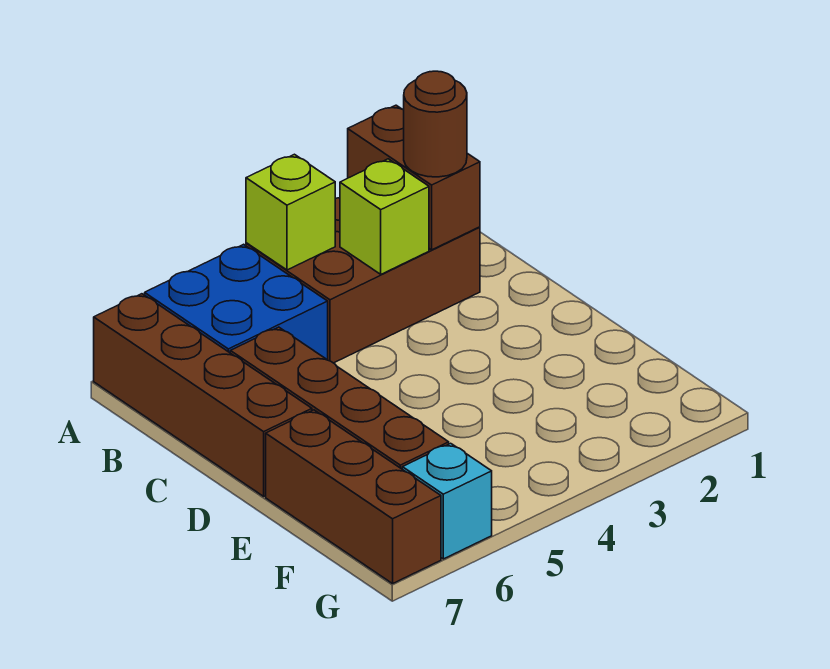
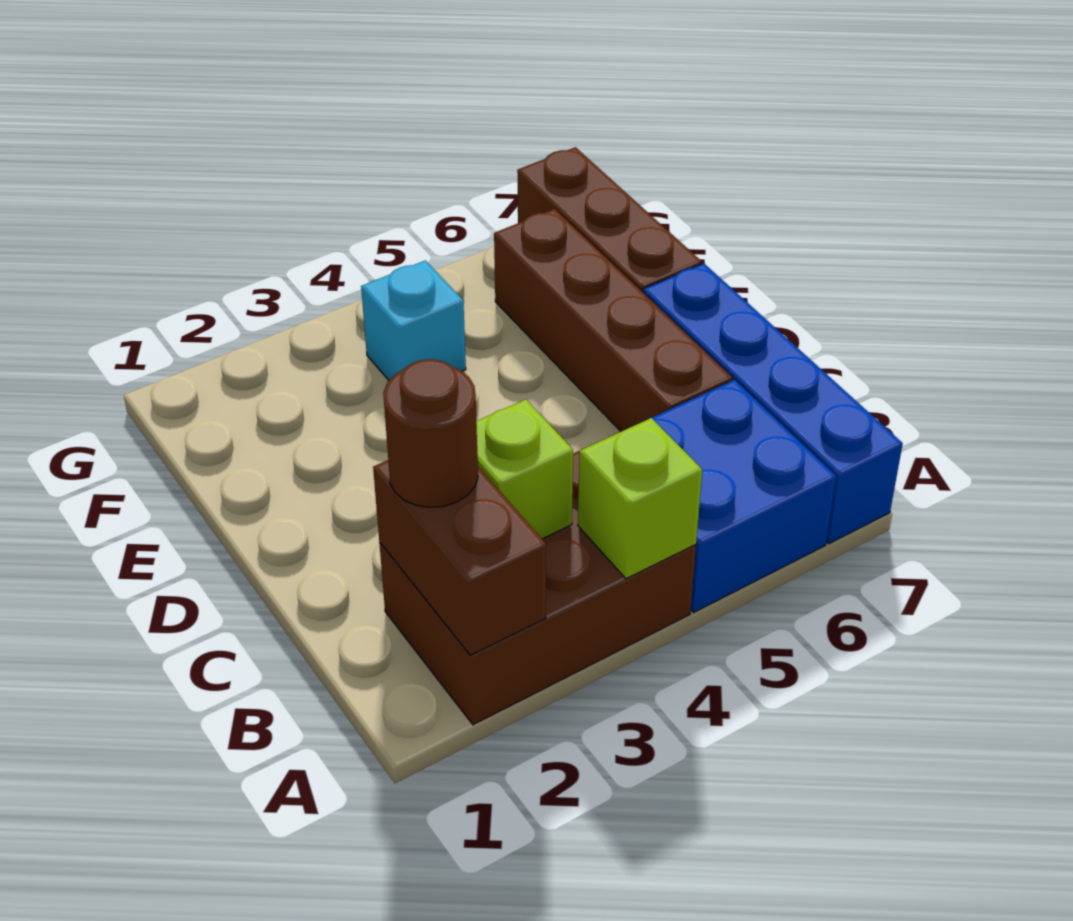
brown 1x4 brick [94,294,312,496] -> blue 1x4 brick [643,263,903,544]
cyan 1x1 brick [402,443,492,559] -> cyan 1x1 brick moved to [361,260,466,380]

